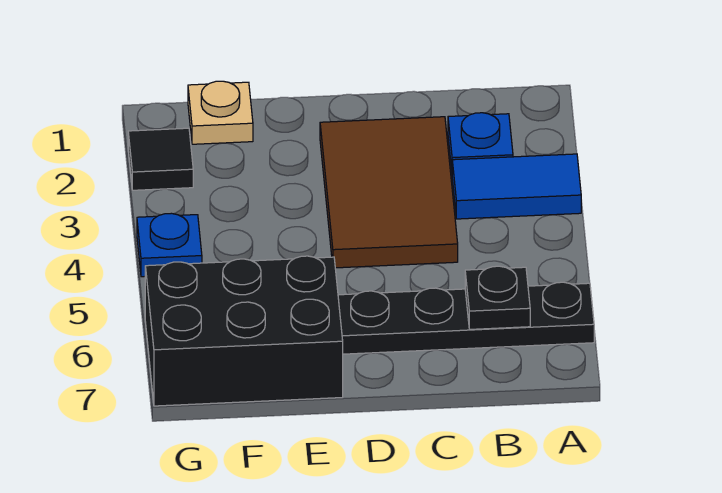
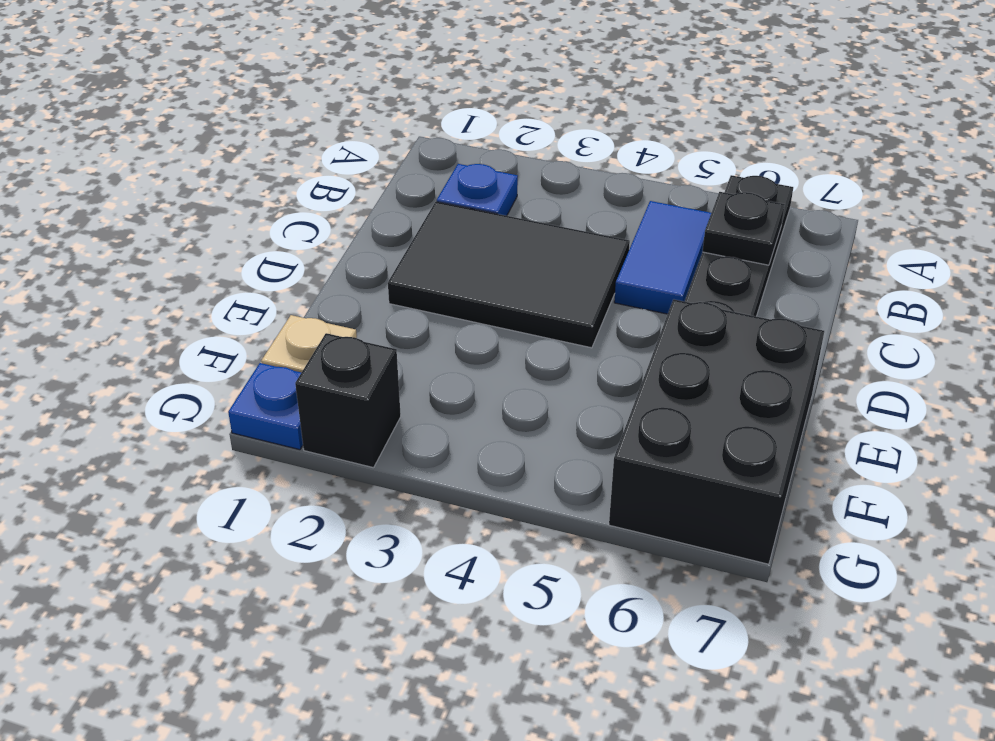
blue 1x2 tile [452,154,581,219] -> blue 1x2 tile moved to [614,201,711,314]
brown 2x3 tile [320,117,458,268] -> black 2x3 tile [388,202,630,348]
black 1x1 tile [128,128,193,190] -> black 1x1 brick [295,333,401,468]
blue 1x1 plate [137,213,202,277] -> blue 1x1 plate moved to [228,363,303,450]

